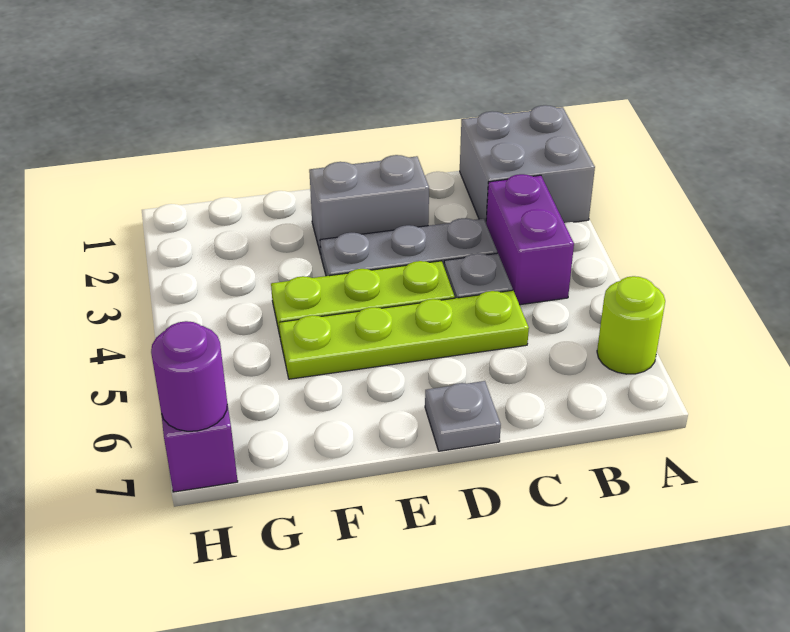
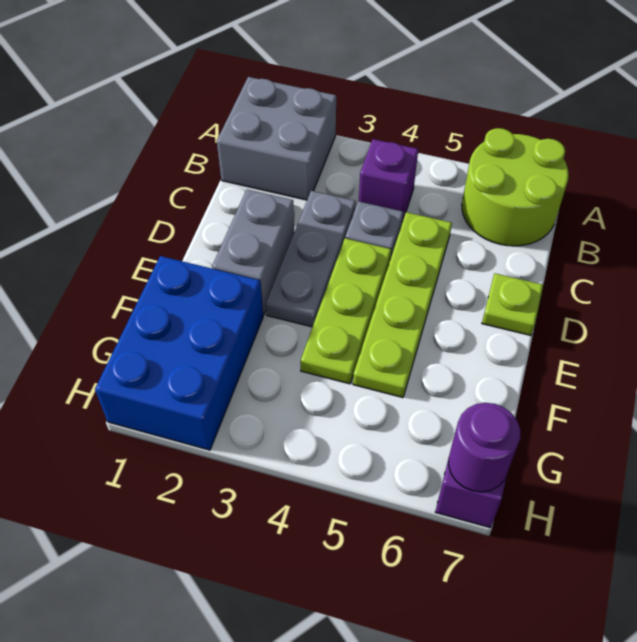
lime 1x1 round brick [597,276,665,374] -> lime 2x2 round brick [462,128,569,246]
purple 1x2 brick [486,174,574,305] -> purple 1x1 brick [359,139,418,222]
grey 1x1 plate [425,381,501,451] -> lime 1x1 plate [482,273,543,336]
none -> blue 2x3 brick [95,256,263,450]

